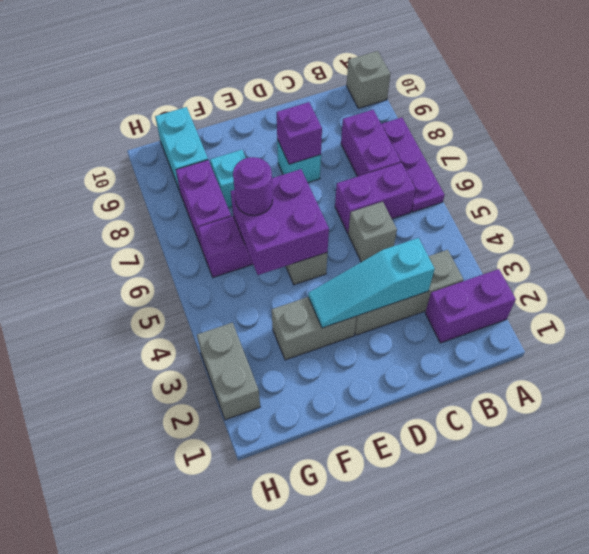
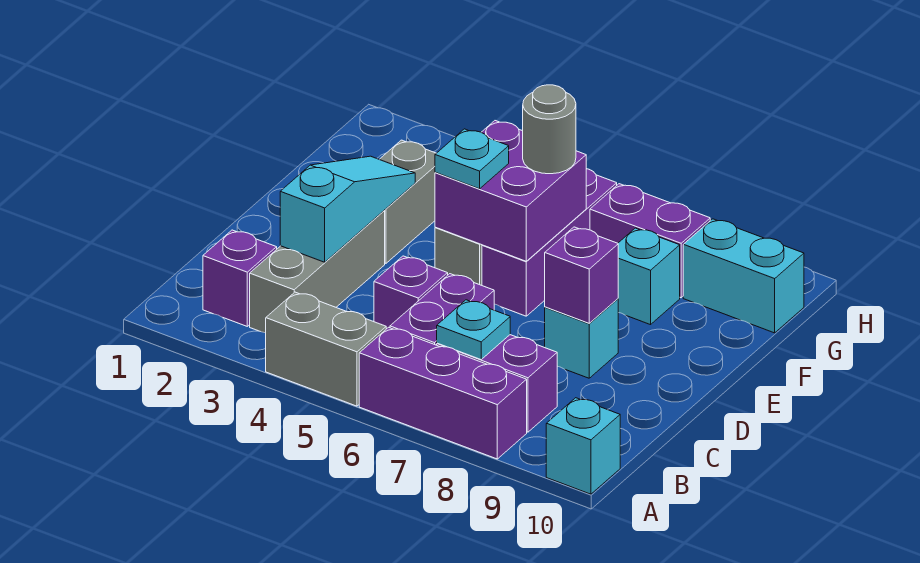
purple 1x2 brick [425,269,516,343] -> purple 1x1 brick [203,230,277,326]
purple 1x3 plate [381,117,445,212] -> purple 1x3 brick [359,327,527,459]
grey 1x1 brick [347,51,390,108] -> cyan 1x1 brick [546,398,620,494]
none -> cyan 1x1 plate [437,300,510,359]
grey 1x1 brick [348,202,397,262] -> purple 1x1 brick [374,256,448,329]
none -> cyan 1x1 plate [435,129,509,189]
purple 1x1 round brick [233,157,273,215] -> grey 1x1 round brick [523,85,576,174]
grey 1x2 brick [197,323,260,420] -> grey 1x2 brick moved to [266,292,386,406]

